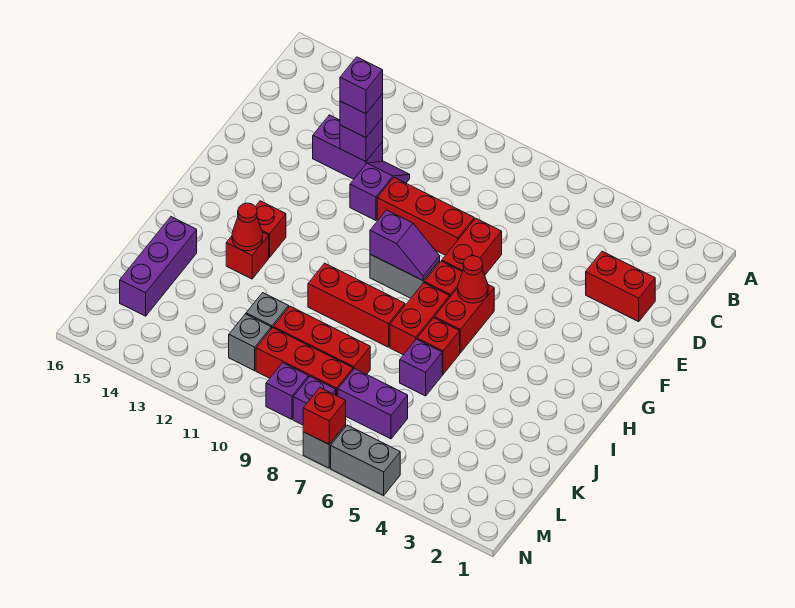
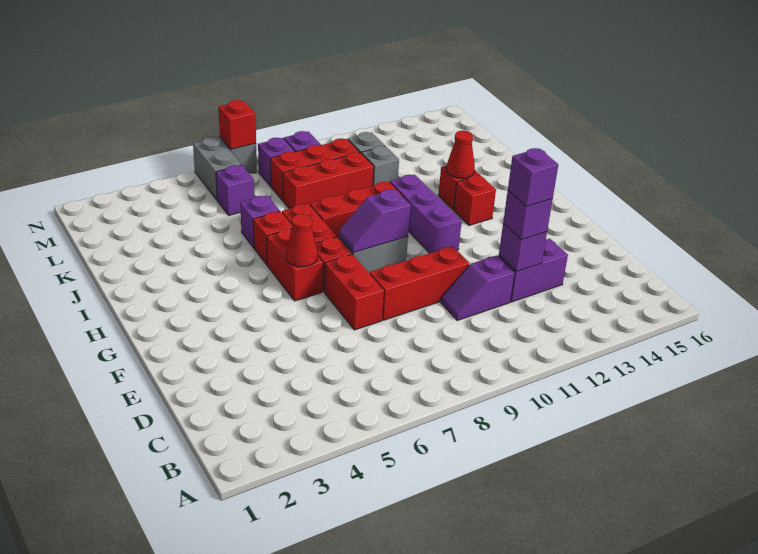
red 1x2 brick [586,251,655,322] -> none
purple 1x2 slope [350,161,410,220] -> purple 1x2 slope turned to [441,255,515,320]
purple 1x3 brick [120,217,197,316] -> purple 1x3 brick moved to [390,175,462,253]
purple 1x2 brick [338,369,408,439] -> purple 1x1 brick [216,165,254,215]
grey 1x2 brick [331,425,400,495] -> grey 1x2 brick turned to [193,137,241,200]

